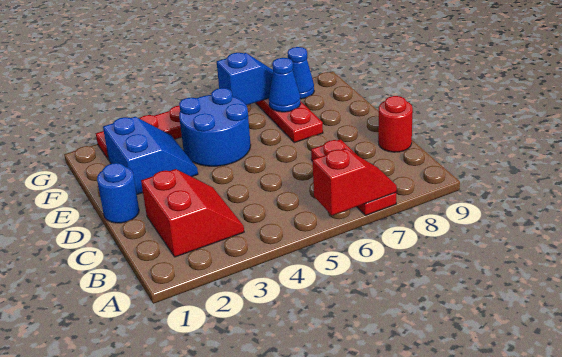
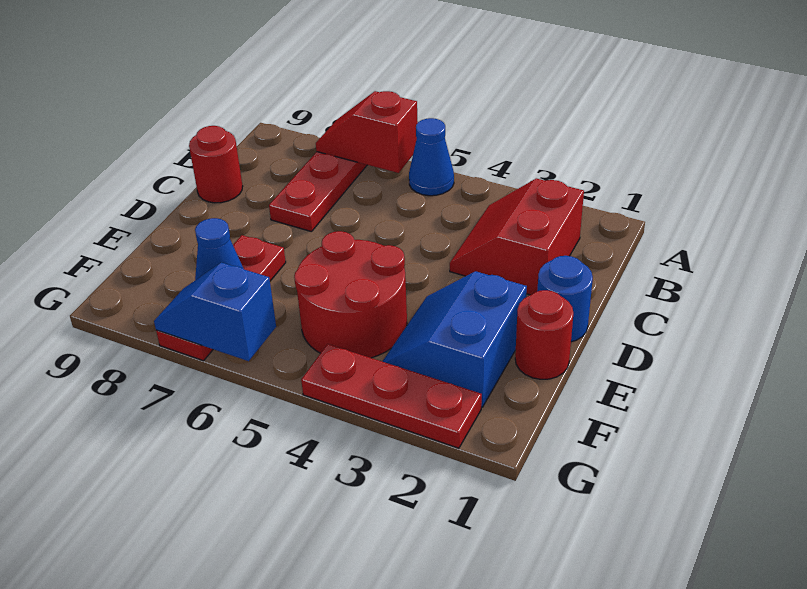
none -> red 1x1 round brick [515,290,573,379]
blue 2x2 round brick [179,88,251,166] -> red 2x2 round brick [294,231,407,358]
blue 1x1 cone [288,47,314,99] -> blue 1x1 cone moved to [409,118,454,196]

